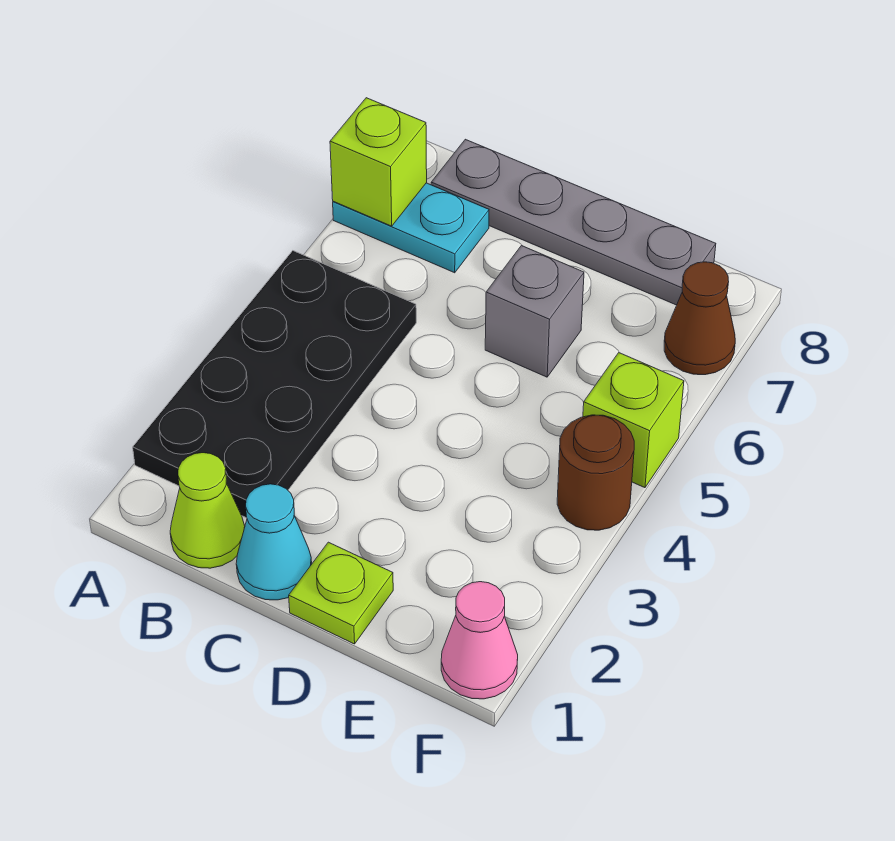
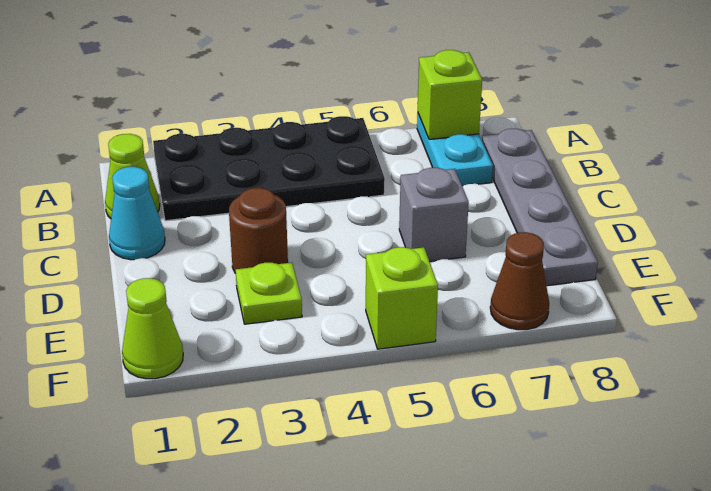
lime 1x1 plate [289,542,393,644] -> lime 1x1 plate moved to [236,263,302,324]
pink 1x1 cone [441,582,518,699] -> lime 1x1 cone [122,278,183,379]
brown 1x1 round brick [557,415,634,530] -> brown 1x1 round brick moved to [229,188,288,273]

